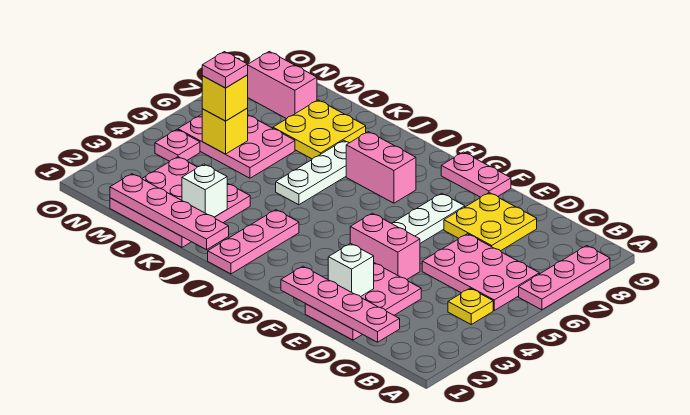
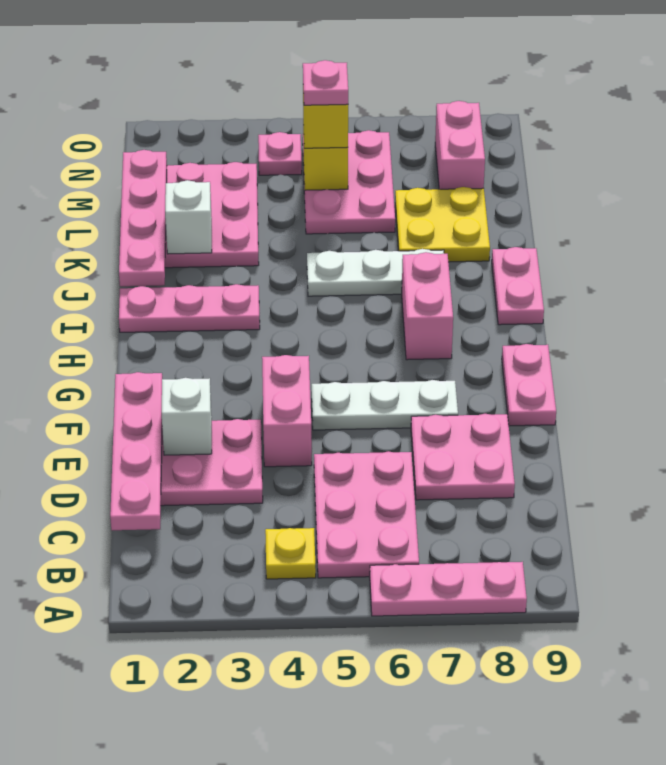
yellow 2x2 plate [444,193,537,251] -> pink 2x2 plate [411,414,515,500]
none -> pink 1x2 plate [492,247,544,325]

